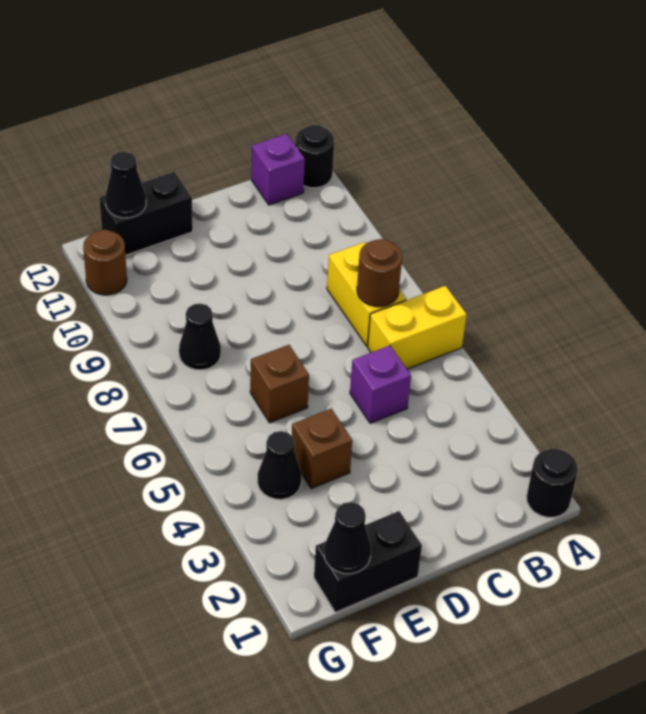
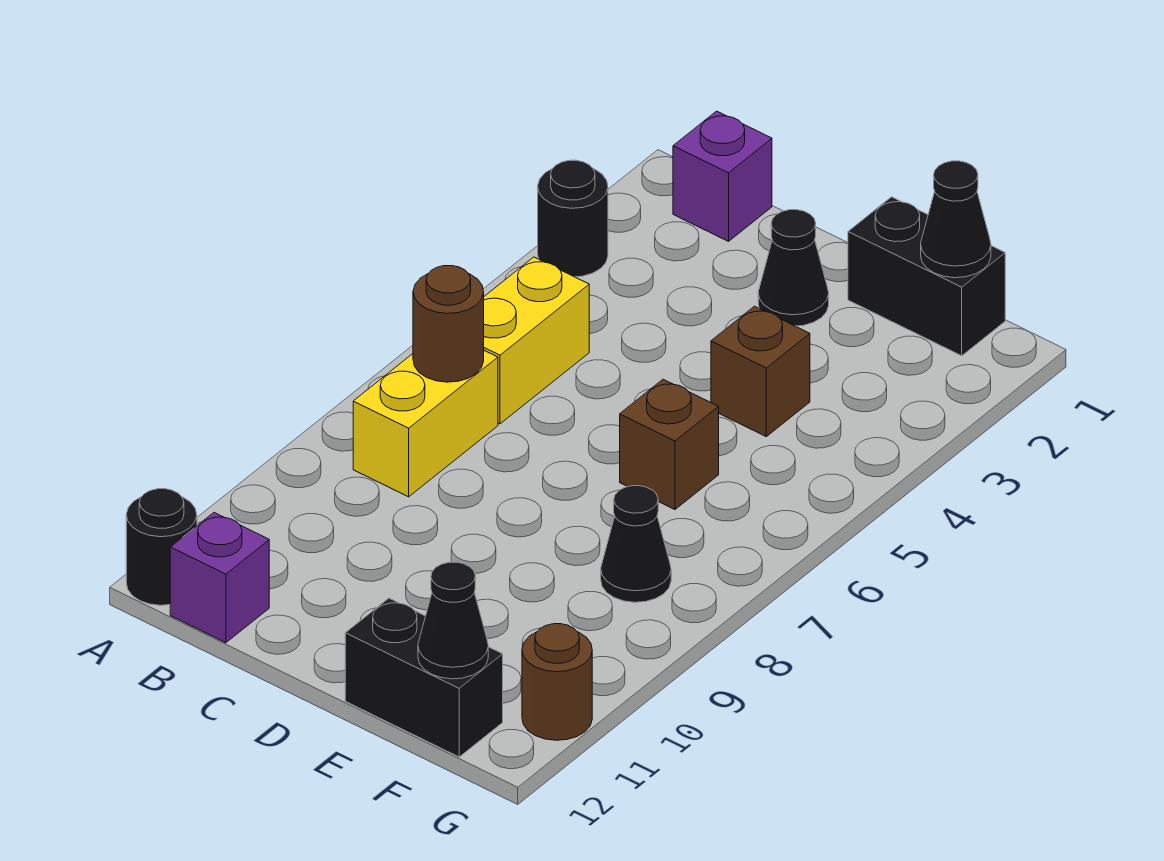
black 1x1 round brick [527,449,578,517] -> black 1x1 round brick moved to [538,160,608,277]
yellow 1x2 brick [368,286,467,369] -> yellow 1x2 brick turned to [484,257,589,424]
purple 1x1 brick [350,346,411,423] -> purple 1x1 brick moved to [673,111,772,241]
black 1x1 cone [258,431,301,499] -> black 1x1 cone moved to [758,210,829,326]

